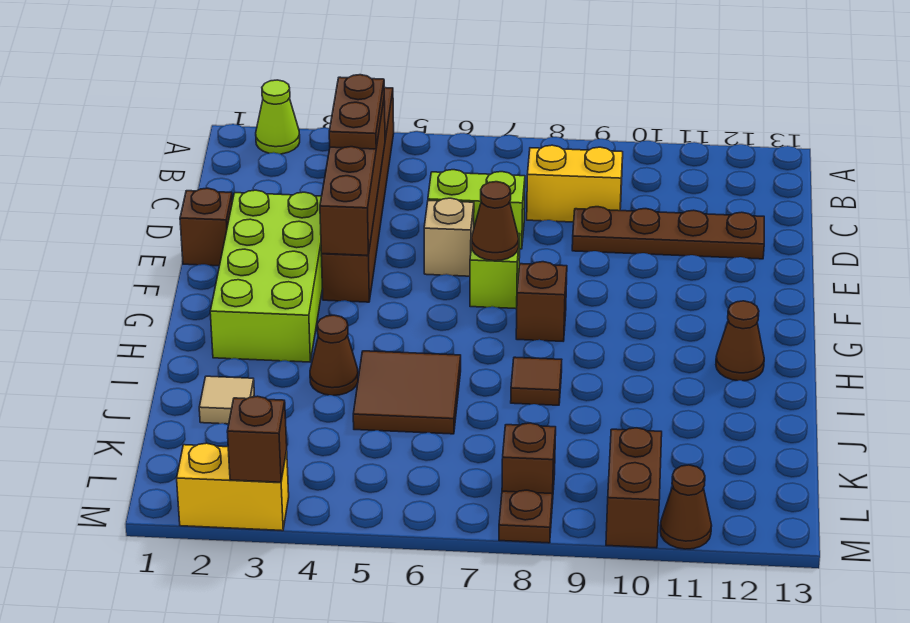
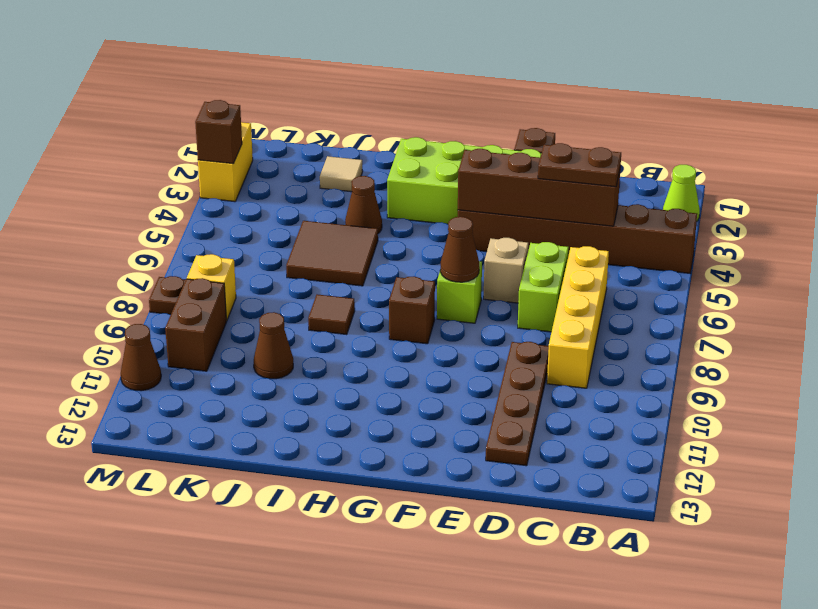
yellow 1x2 brick [527,145,623,222] -> yellow 1x4 brick [547,246,609,388]
brown 1x1 cone [716,301,764,381] -> brown 1x1 cone moved to [254,312,293,379]
brown 1x1 brick [502,423,556,504] -> yellow 1x1 brick [187,254,236,321]
brown 1x2 brick [606,428,662,548] -> brown 1x2 brick turned to [165,278,226,371]

